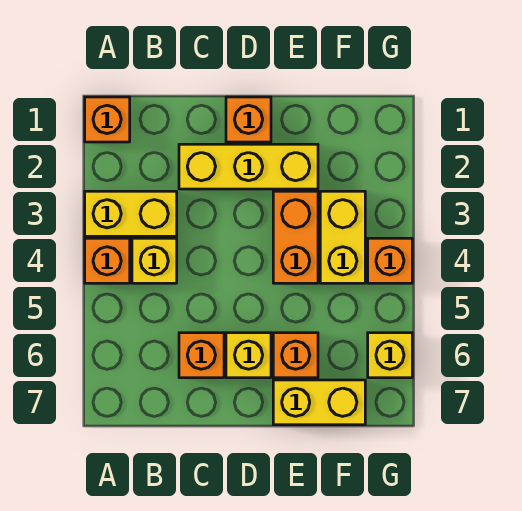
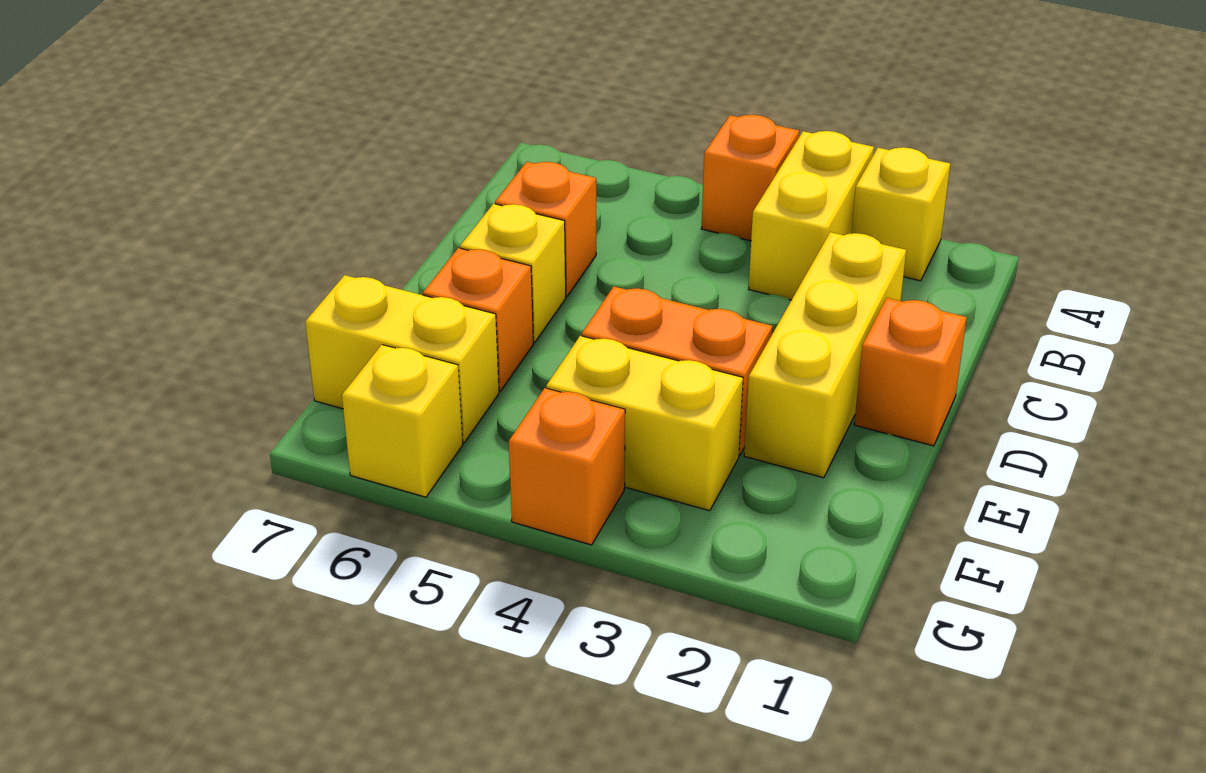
orange 1x1 brick [85,97,130,142] -> none
yellow 1x1 brick [132,238,177,283] -> yellow 1x1 brick moved to [851,147,950,281]
yellow 1x2 brick [273,380,365,425] -> yellow 1x2 brick turned to [305,275,499,443]

